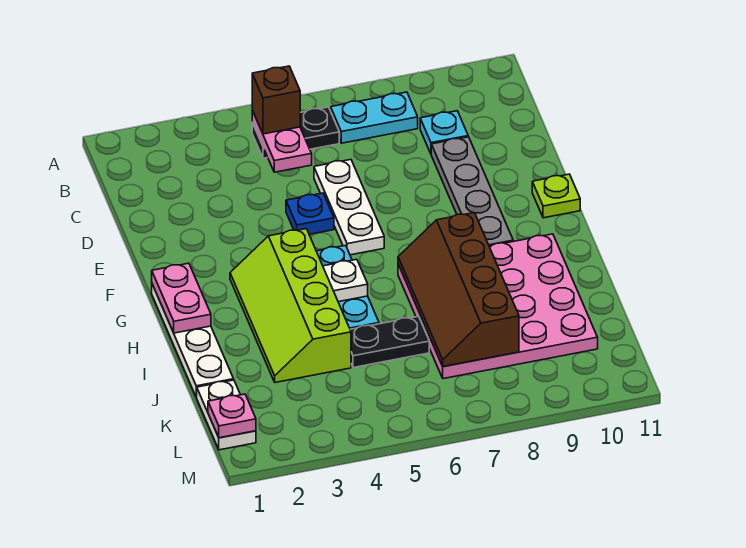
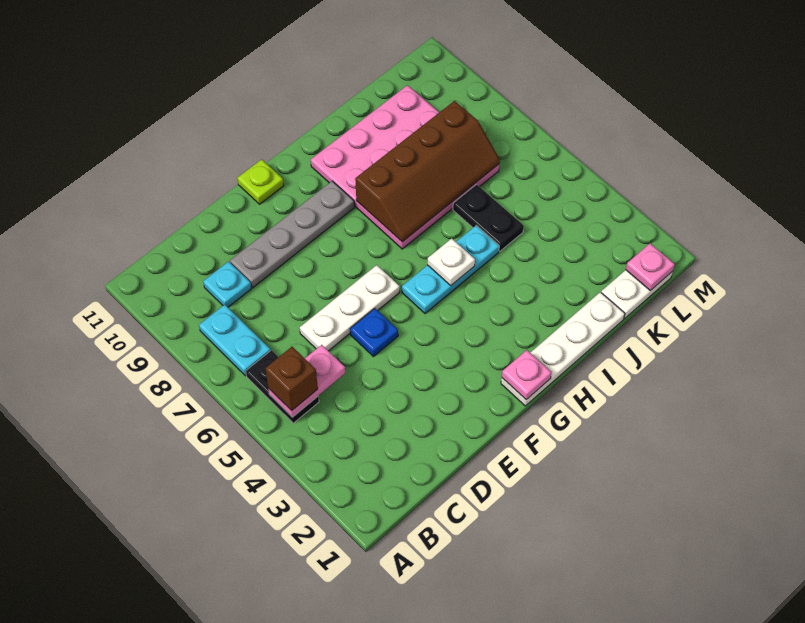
pink 1x2 plate [152,263,211,333] -> pink 1x1 plate [502,350,552,400]
lime 2x4 slope [230,229,351,383] -> none

